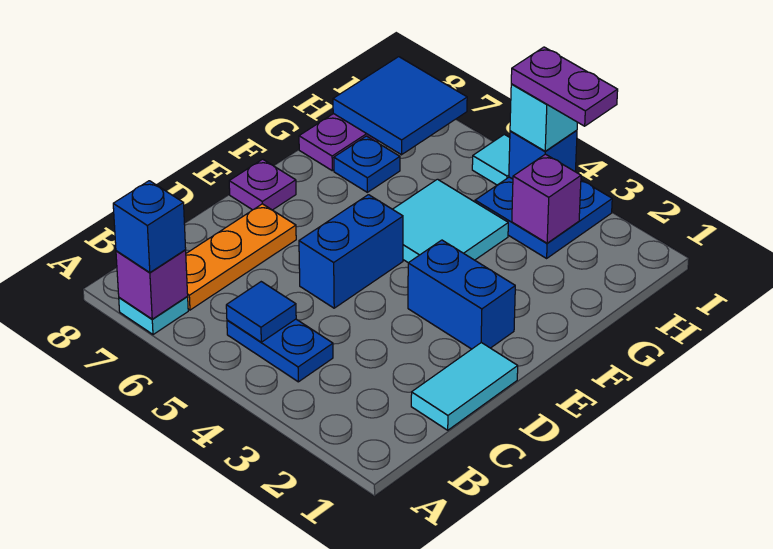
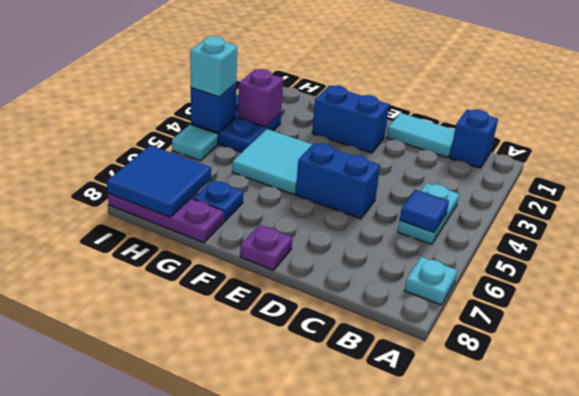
purple 1x1 brick [116,250,188,319] -> none
blue 1x1 brick [113,181,186,273] -> blue 1x1 brick moved to [450,109,498,168]
blue 1x2 plate [227,319,333,382] -> cyan 1x2 plate [398,183,459,244]
orange 1x3 plate [186,204,296,310] -> none
blue 1x2 brick [408,240,515,349] -> blue 1x2 brick turned to [312,85,389,153]
purple 1x2 plate [511,47,618,126] -> none

